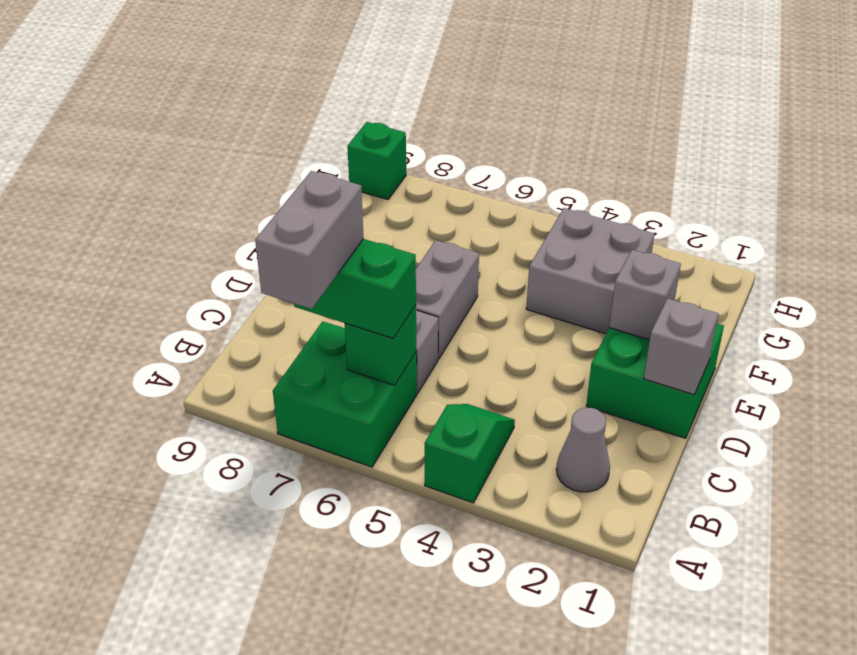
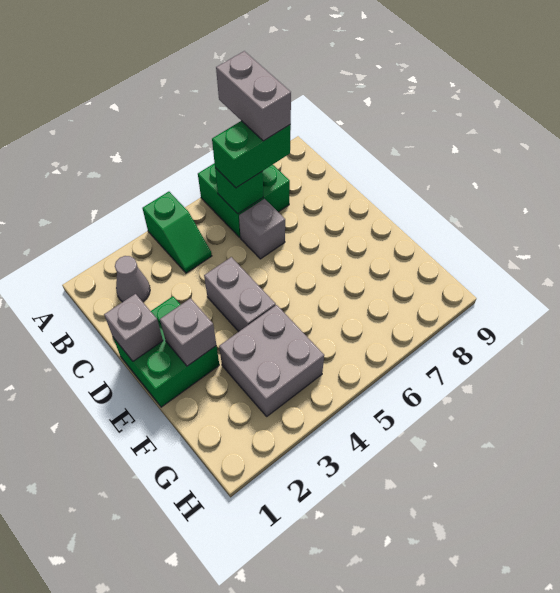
grey 1x2 brick [416,240,479,359] -> grey 1x2 brick moved to [204,257,276,332]
green 1x1 brick [347,122,406,200] -> none

